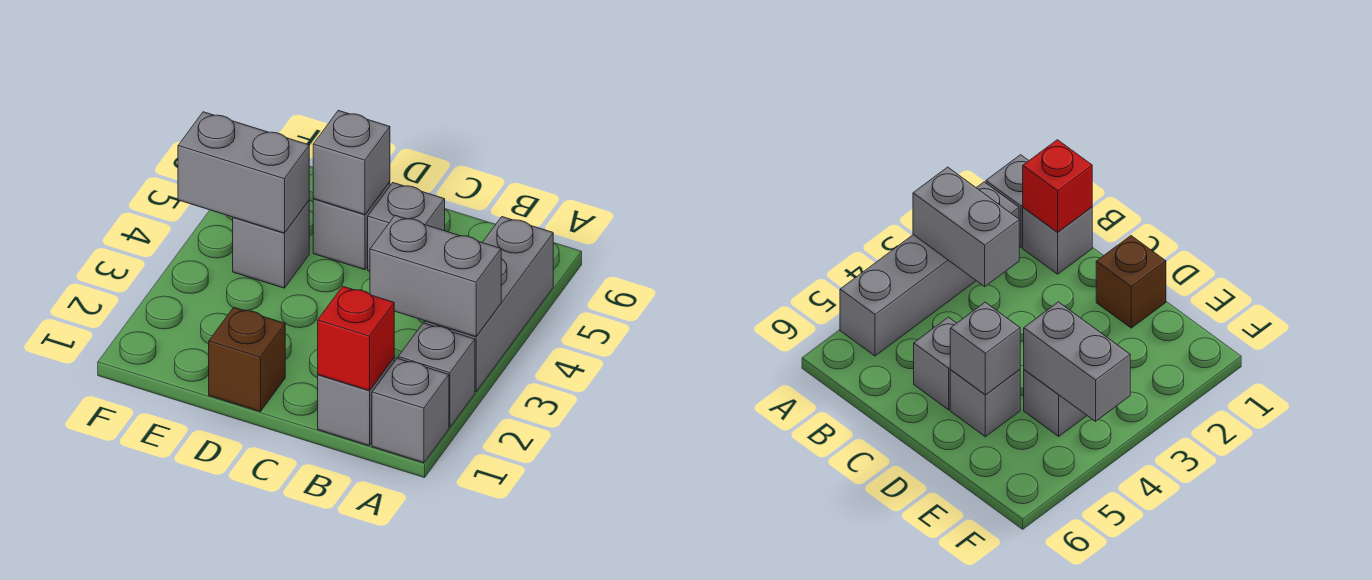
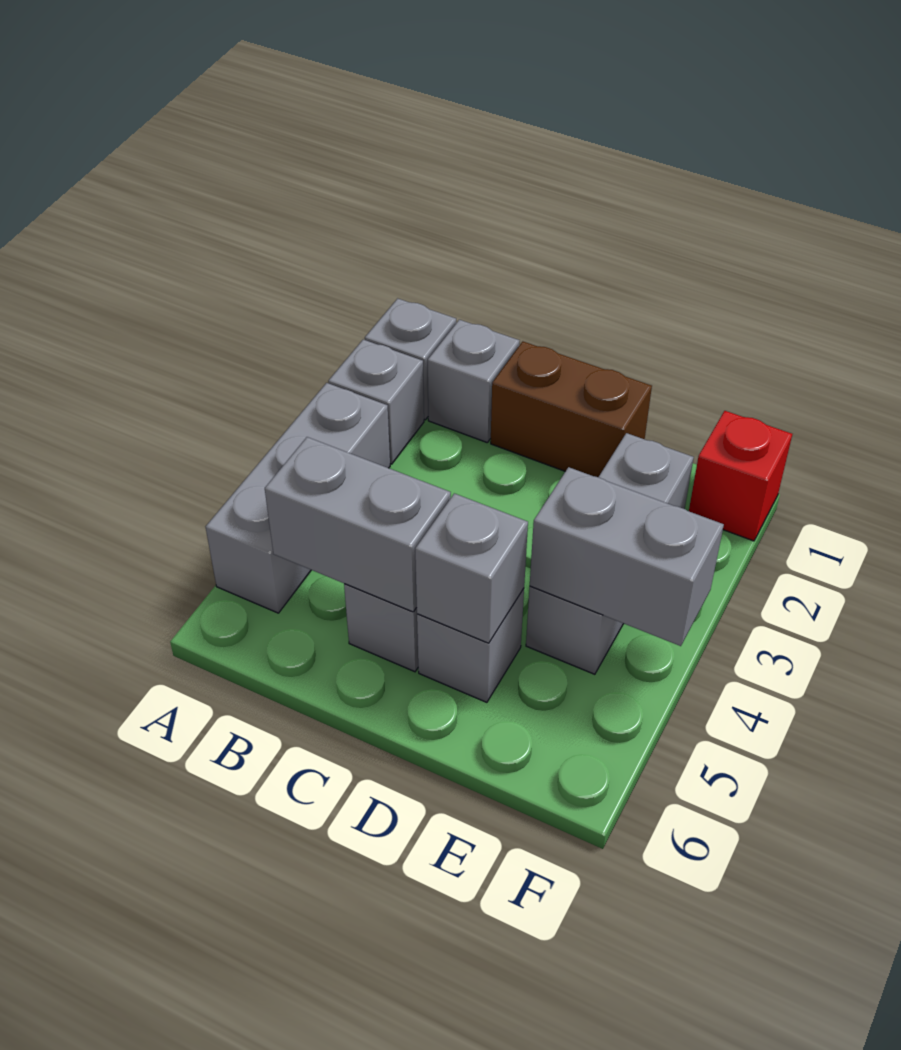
grey 1x2 brick [370,216,501,337] -> grey 1x2 brick moved to [265,437,451,612]
red 1x1 brick [318,286,394,391] -> red 1x1 brick moved to [689,411,792,541]
brown 1x1 brick [209,307,285,412] -> brown 1x2 brick [491,342,652,477]
grey 1x1 brick [233,201,309,288] -> grey 1x3 brick [526,433,694,674]

